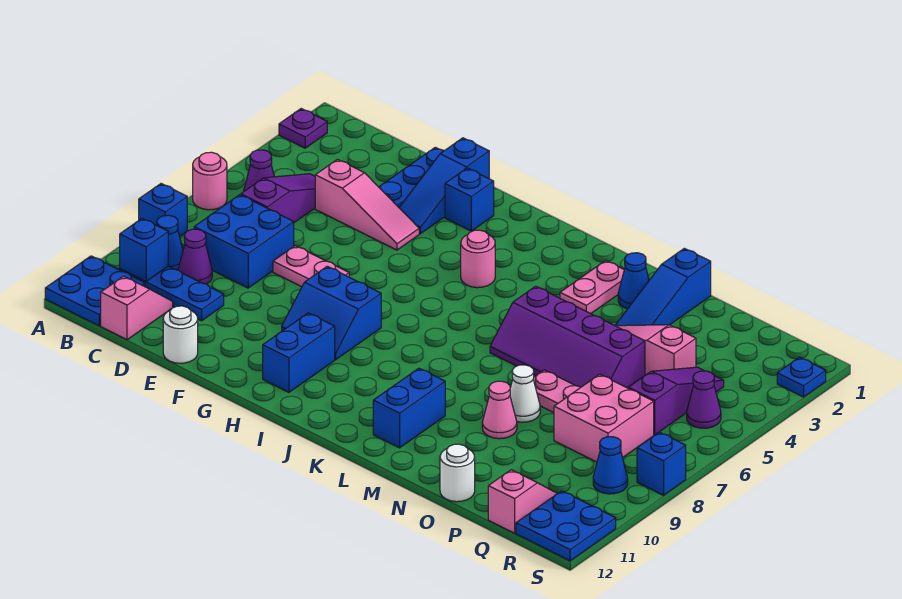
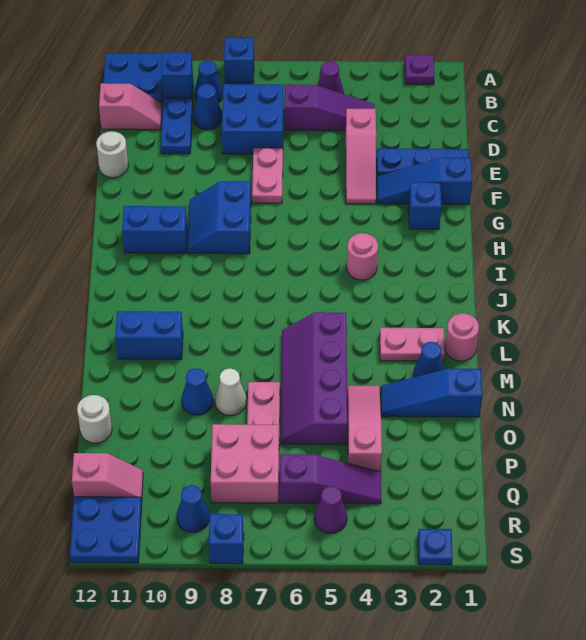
pink 1x1 round brick [193,152,227,210] -> pink 1x1 round brick moved to [445,313,479,361]
purple 1x1 cone [178,229,212,284] -> blue 1x1 cone [193,84,222,130]
pink 1x1 cone [482,381,517,439] -> blue 1x1 cone [182,368,213,415]

